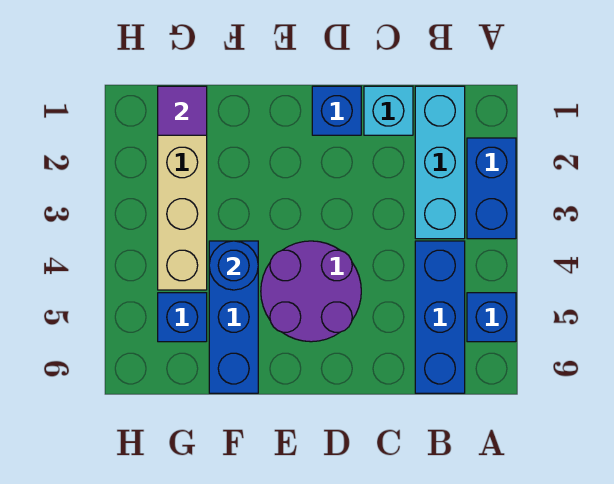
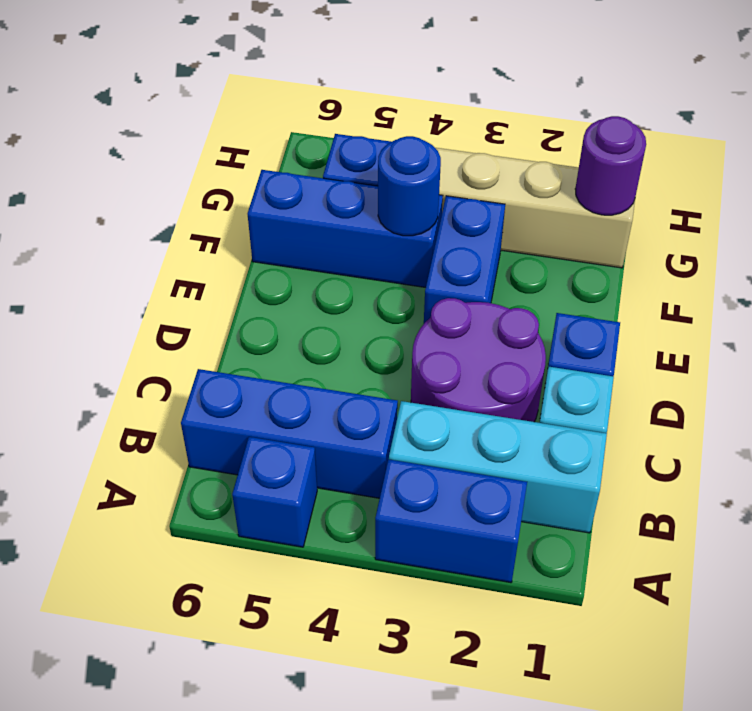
purple 2x2 round brick [261,241,361,342] -> purple 2x2 round brick moved to [411,298,546,422]
none -> blue 1x2 brick [424,196,505,323]
purple 1x1 tile [158,86,207,135] -> purple 1x1 round brick [575,116,646,215]

